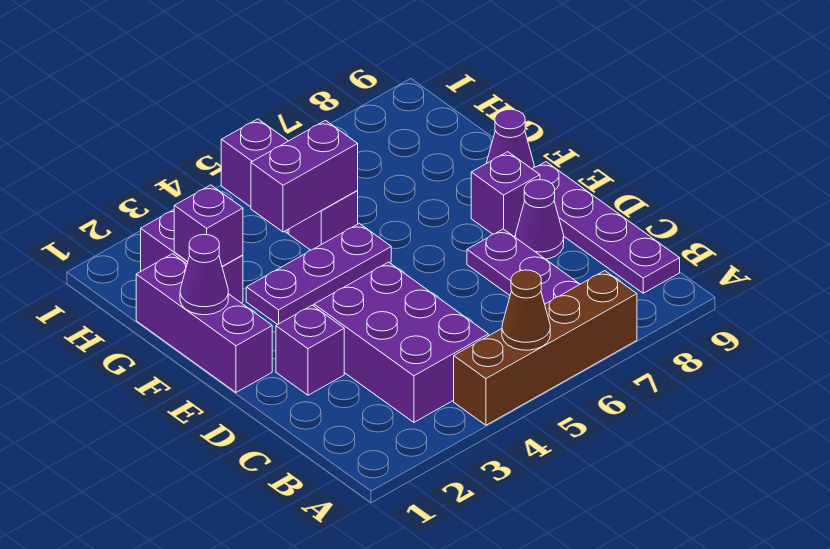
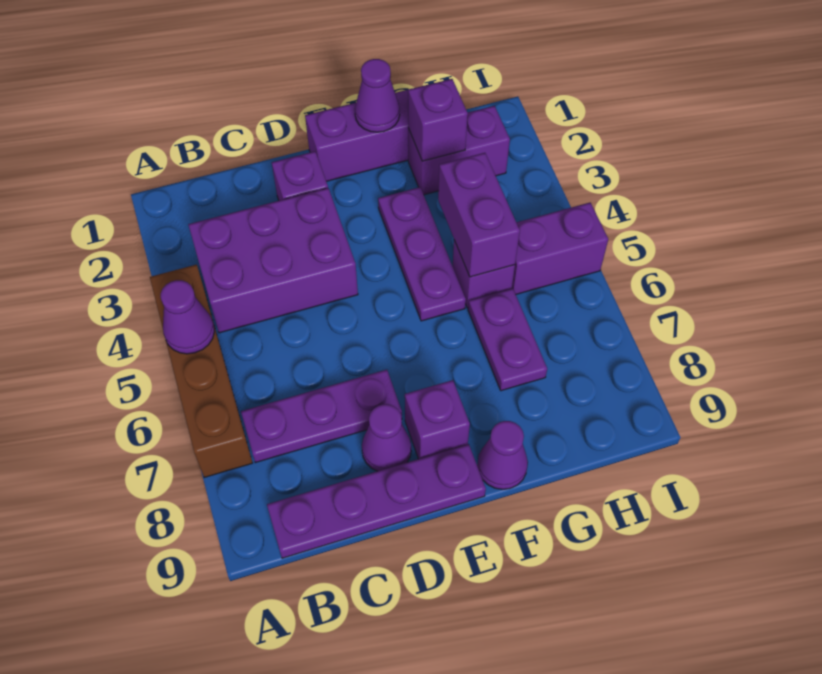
brown 1x1 cone [502,270,550,350] -> purple 1x1 cone [161,280,214,354]
none -> purple 1x2 plate [468,288,547,391]

